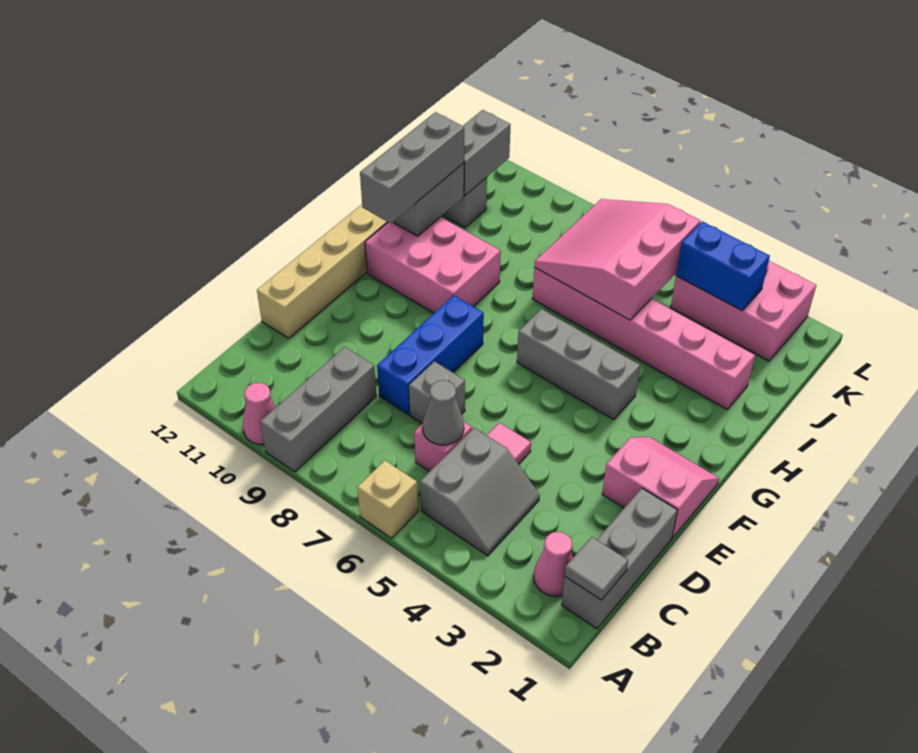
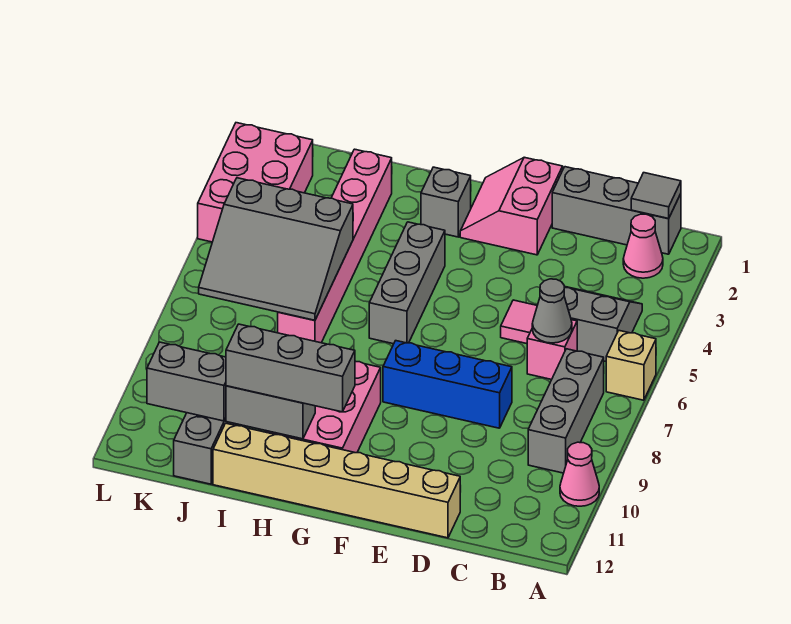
grey 1x3 brick [260,347,376,472] -> grey 1x3 brick turned to [528,349,604,473]
grey 1x1 brick [409,361,465,424] -> grey 1x1 brick moved to [421,167,471,237]
pink 3x3 slope [534,199,700,320] -> grey 3x3 slope [199,178,353,320]
blue 1x2 brick [676,221,770,310] -> none

